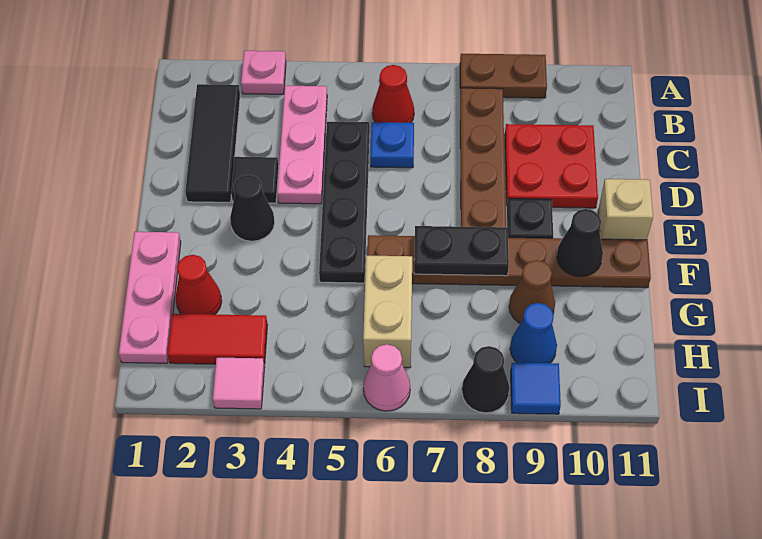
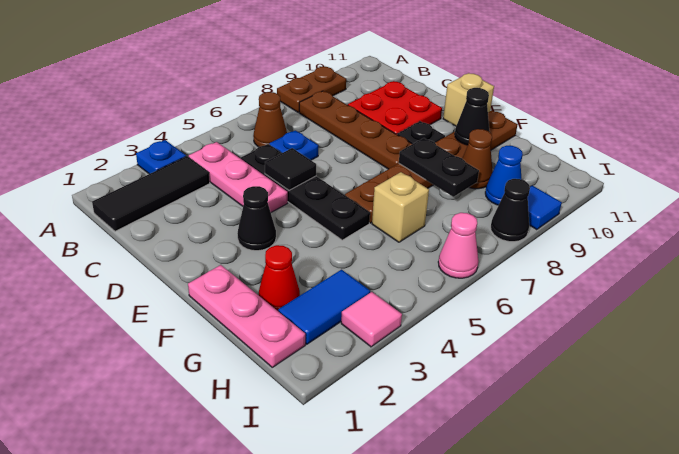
pink 1x1 plate [241,51,286,94] -> blue 1x1 plate [136,140,186,174]
black 1x3 tile [185,84,240,202] -> black 1x3 tile turned to [92,156,210,231]
red 1x1 cone [372,65,414,123] -> brown 1x1 cone [253,92,287,147]
black 1x1 tile [231,157,279,203] -> black 1x1 tile moved to [265,148,316,190]
black 1x2 plate [414,226,509,276] -> black 1x2 plate turned to [399,138,479,197]
tan 1x2 brick [363,255,412,368] -> tan 1x1 brick [372,172,429,242]
red 1x2 tile [168,314,268,365] -> blue 1x2 tile [278,270,370,344]

